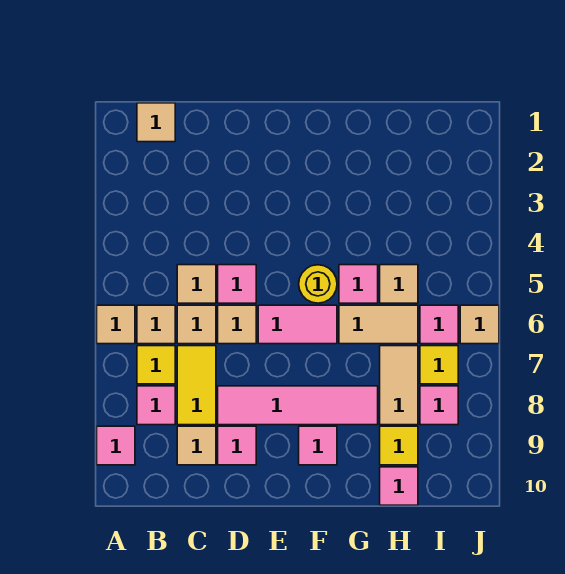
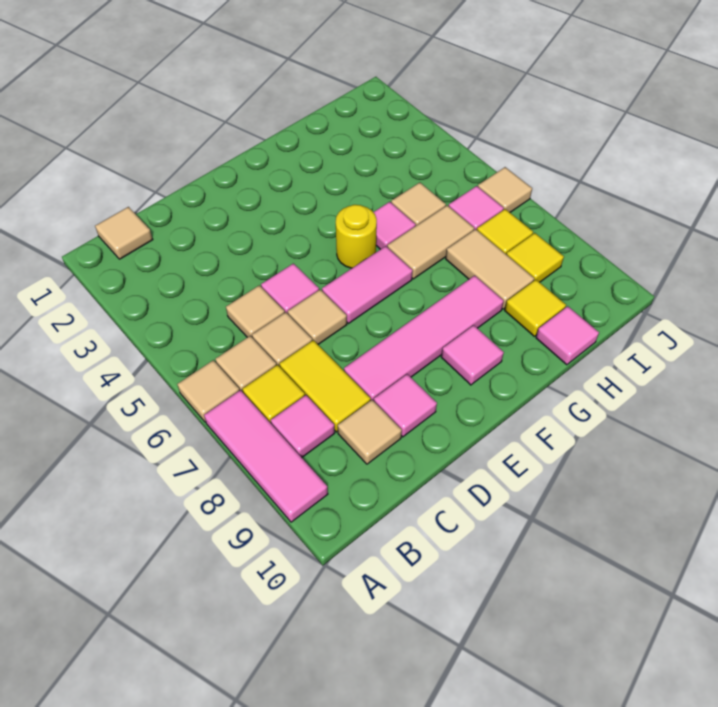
pink 1x1 tile [97,426,135,465] -> pink 1x3 tile [204,390,328,522]
pink 1x1 tile [420,386,458,425] -> yellow 1x1 tile [506,233,564,282]

